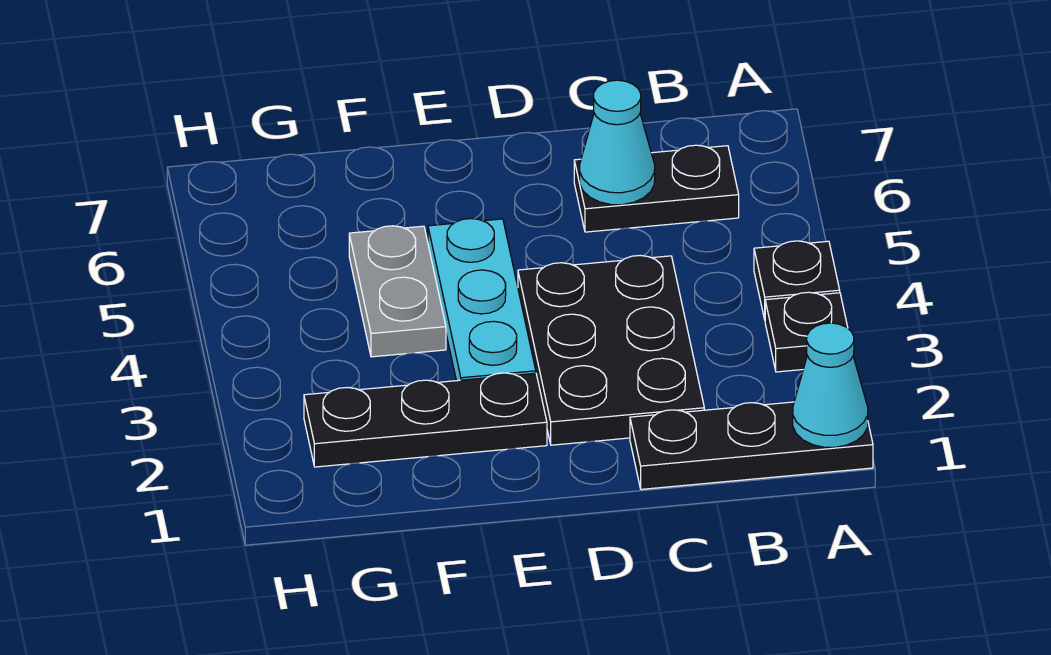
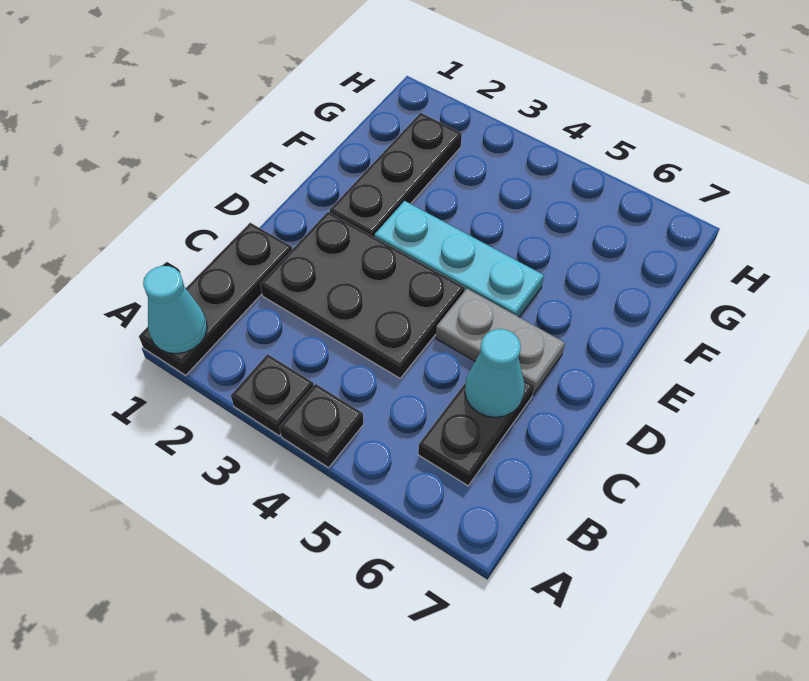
grey 1x2 plate [349,226,446,357] -> grey 1x2 plate moved to [436,289,565,395]

